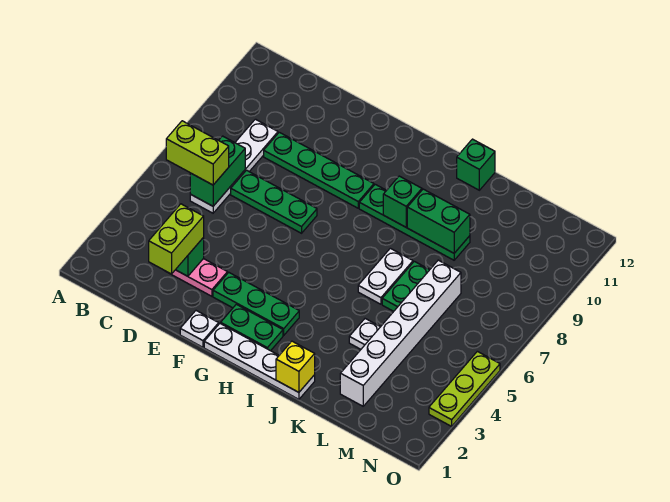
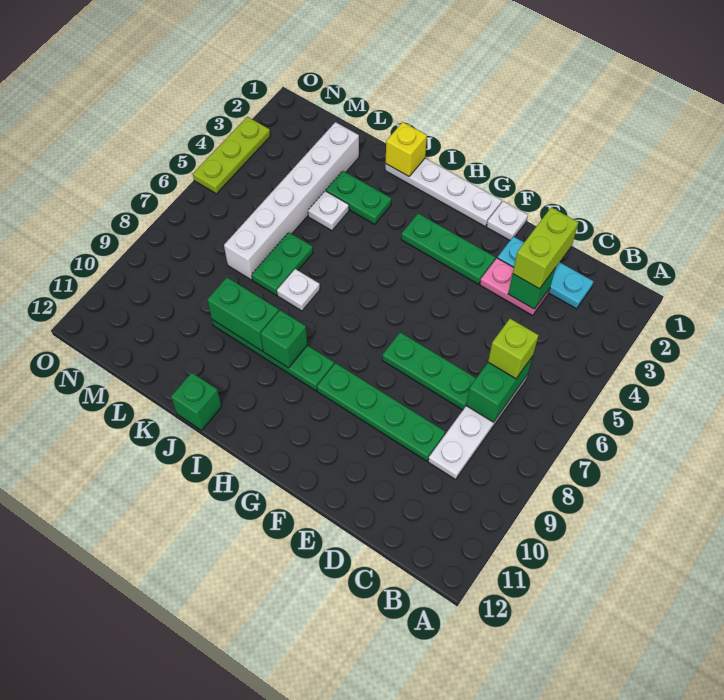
lime 1x2 brick [166,121,229,185] -> lime 1x1 brick [488,319,539,379]
none -> cyan 1x3 plate [498,237,594,309]
green 1x2 plate [221,304,283,351] -> green 1x2 plate moved to [326,171,391,224]
white 1x2 plate [358,248,413,304] -> white 1x1 plate [277,269,320,311]

